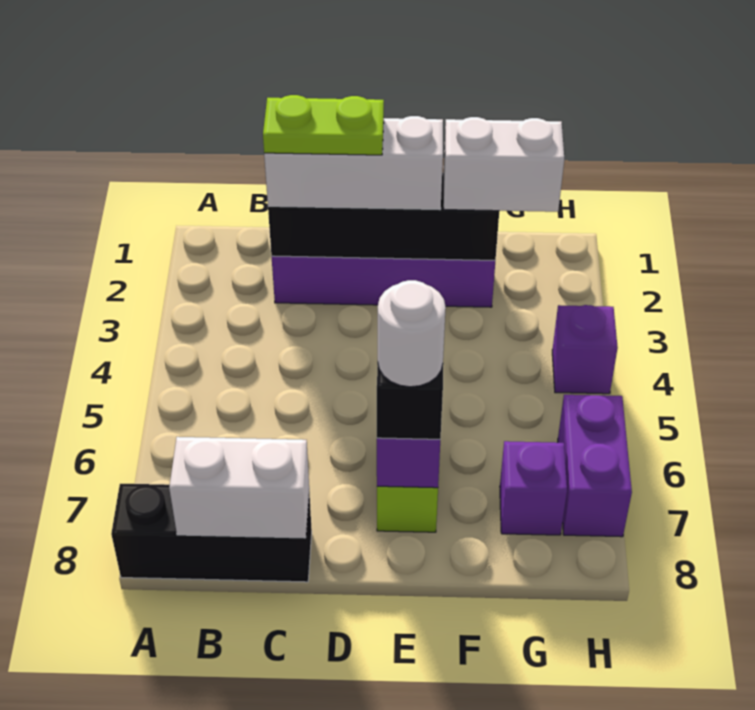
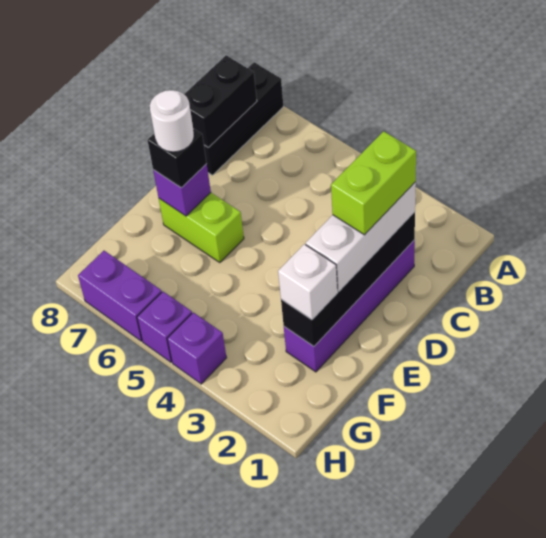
white 1x2 brick [169,437,309,538] -> black 1x2 brick [184,55,257,148]
lime 1x2 plate [263,95,384,155] -> lime 1x2 brick [331,131,416,235]
white 1x2 brick [444,117,564,212] -> white 1x1 brick [278,244,338,320]
purple 1x1 brick [500,441,567,535] -> purple 1x1 brick moved to [137,292,192,362]

